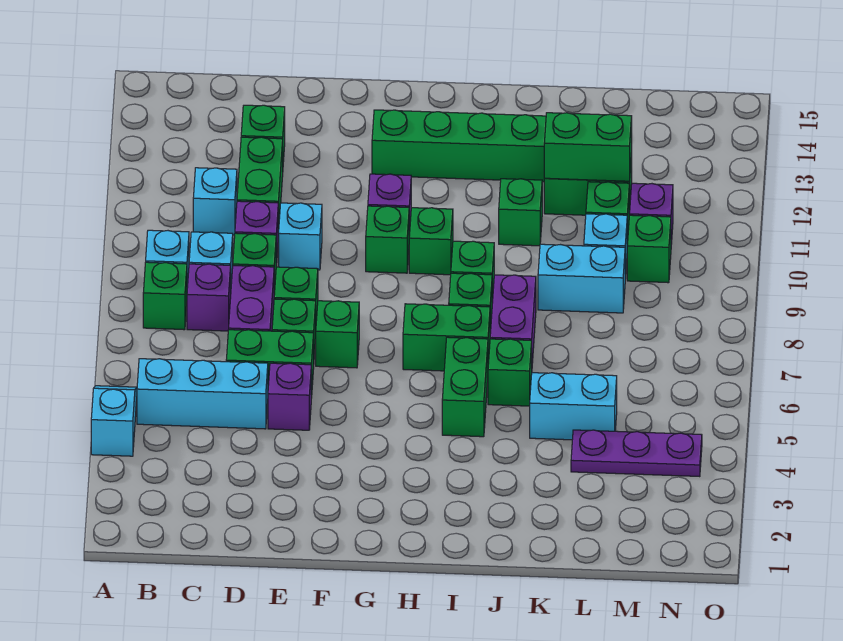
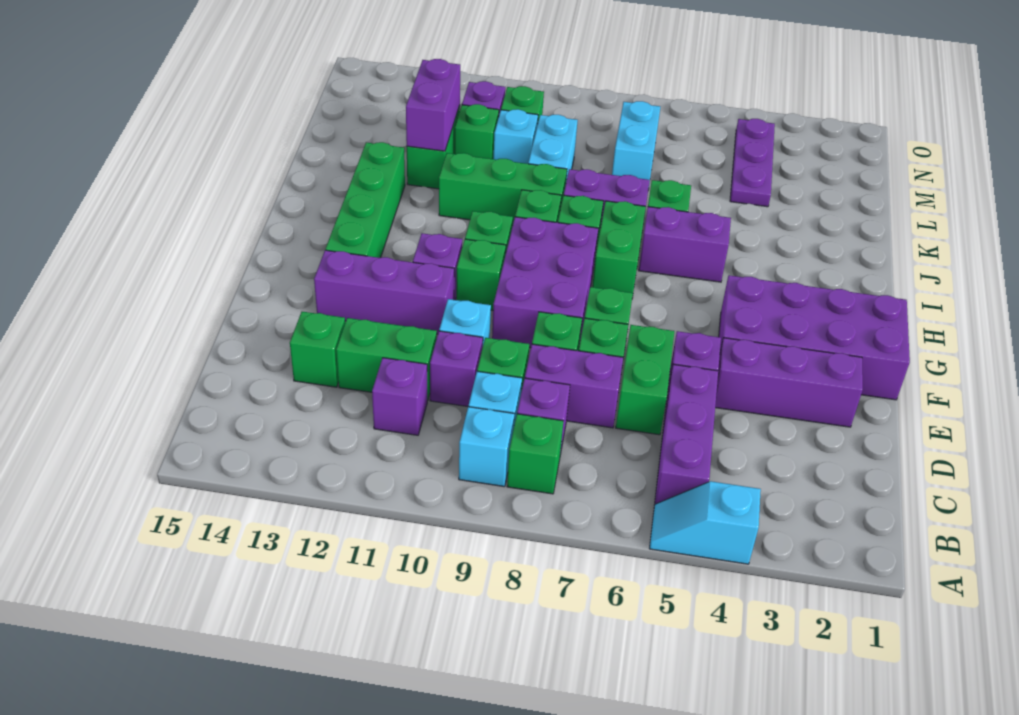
cyan 1x3 brick [137,359,268,429] -> purple 1x3 brick [654,364,718,506]
cyan 1x1 brick [193,168,237,235] -> purple 1x1 brick [372,358,427,435]
none -> purple 1x3 brick [715,338,863,427]
none -> purple 2x4 brick [719,275,910,400]
none -> purple 2x3 brick [492,217,599,348]
none -> purple 1x3 brick [314,250,454,334]
green 1x2 brick [442,337,488,437] -> purple 1x2 brick [639,207,731,282]
green 1x1 brick [499,179,542,246] -> green 1x3 brick [439,153,567,226]
cyan 1x2 brick [530,373,617,440] -> cyan 1x2 brick moved to [612,101,660,190]
green 1x2 brick [544,113,632,181] -> purple 1x2 brick [406,59,460,151]

